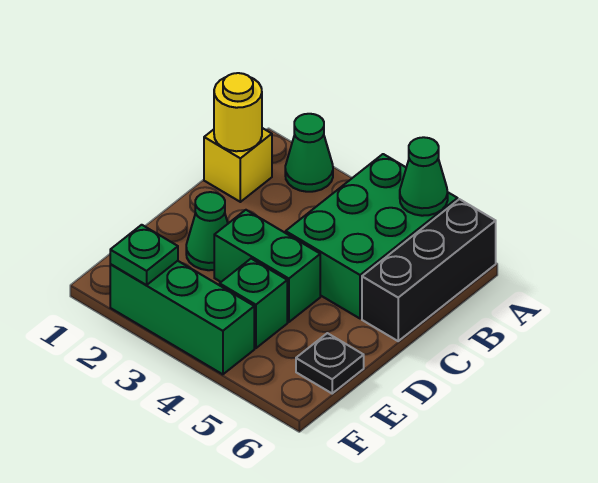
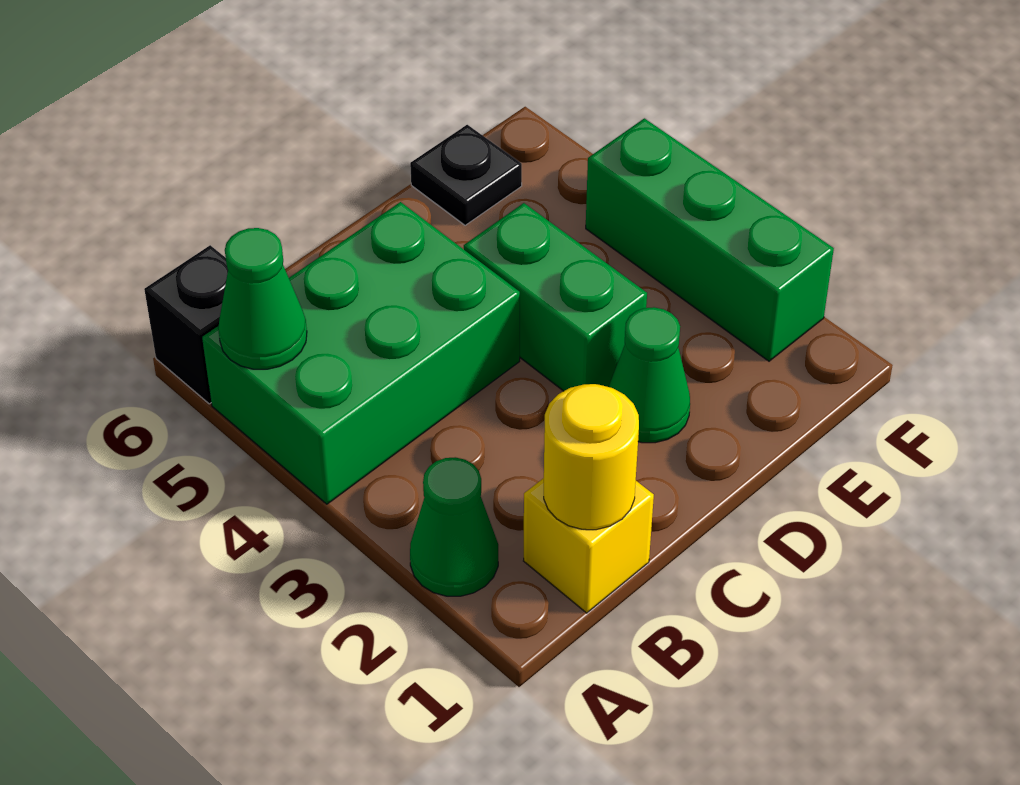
black 1x3 brick [362,199,496,341] -> black 1x1 brick [144,245,228,404]
green 1x1 brick [220,259,287,348] -> none
green 1x1 plate [110,225,178,285] -> none

